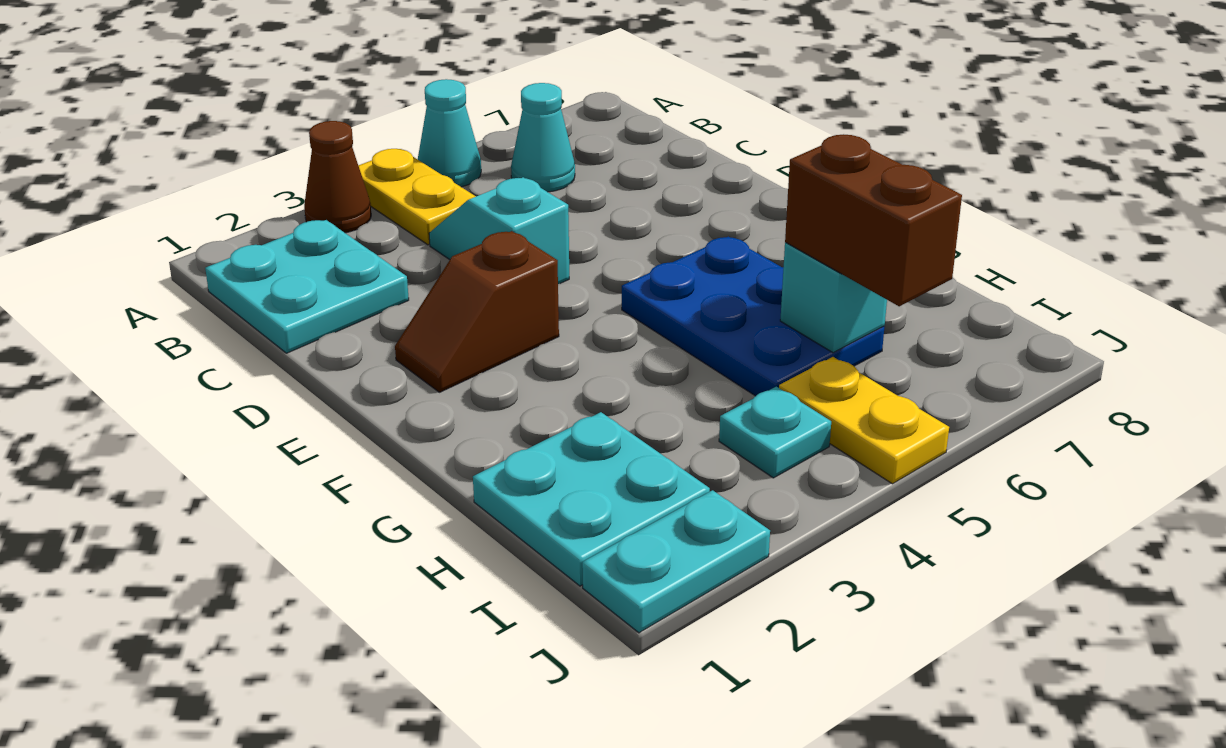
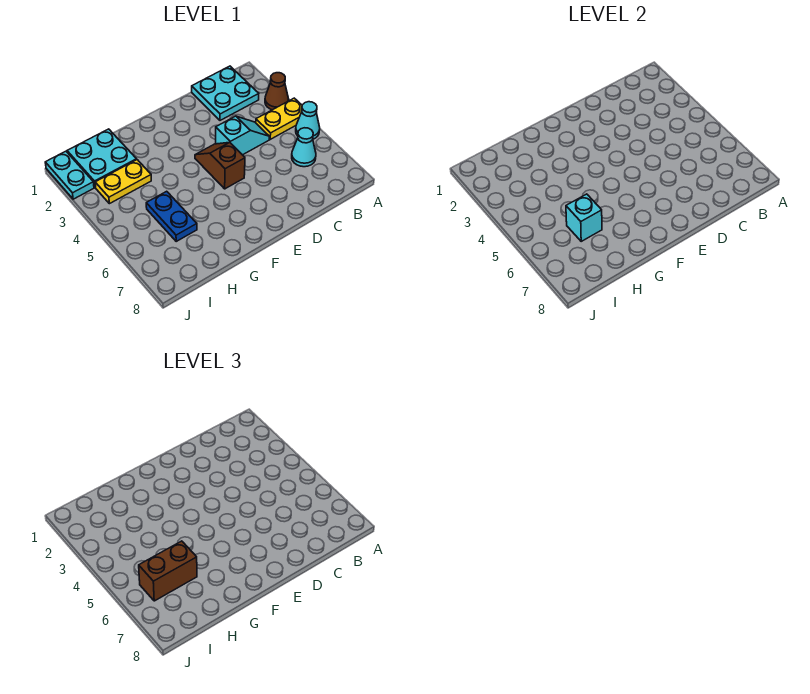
brown 1x2 slope [395,231,559,392] -> brown 1x2 slope moved to [195,142,245,189]
blue 2x3 plate [622,237,884,396] -> blue 1x2 plate [146,191,197,241]
cyan 1x1 plate [719,387,831,478] -> none
yellow 1x2 plate [779,357,949,484] -> yellow 1x2 plate moved to [95,160,151,204]

